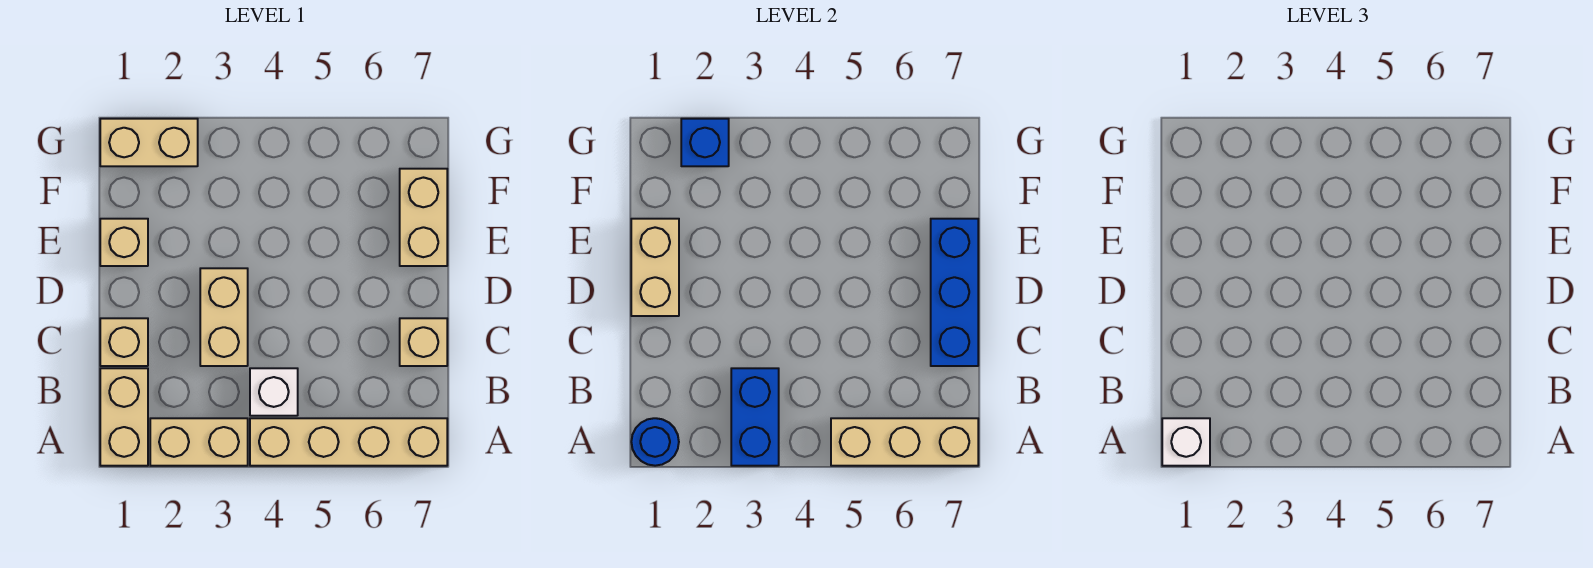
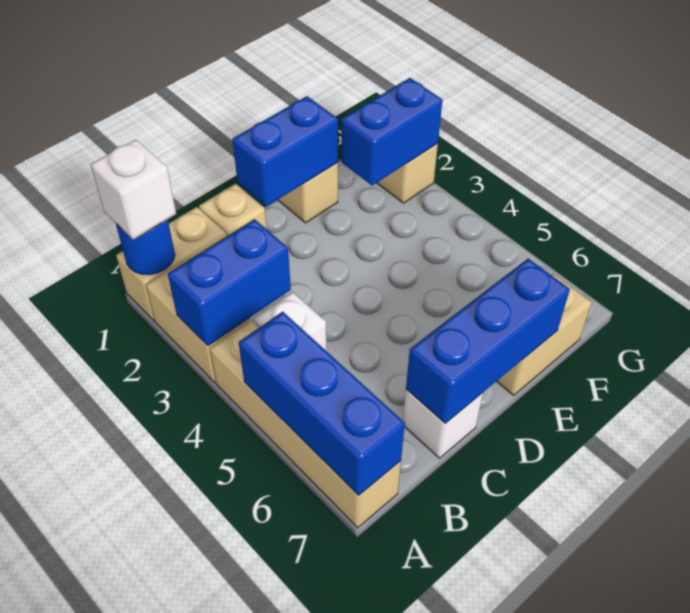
tan 1x3 brick [831,418,978,466] -> blue 1x3 brick [239,312,405,495]
tan 1x2 brick [200,268,248,366] -> none
tan 1x1 brick [400,318,447,366] -> white 1x1 brick [403,389,483,458]
tan 1x2 brick [631,219,679,316] -> blue 1x2 brick [232,96,338,206]
blue 1x1 brick [681,119,729,166] -> blue 1x2 brick [341,78,442,185]

